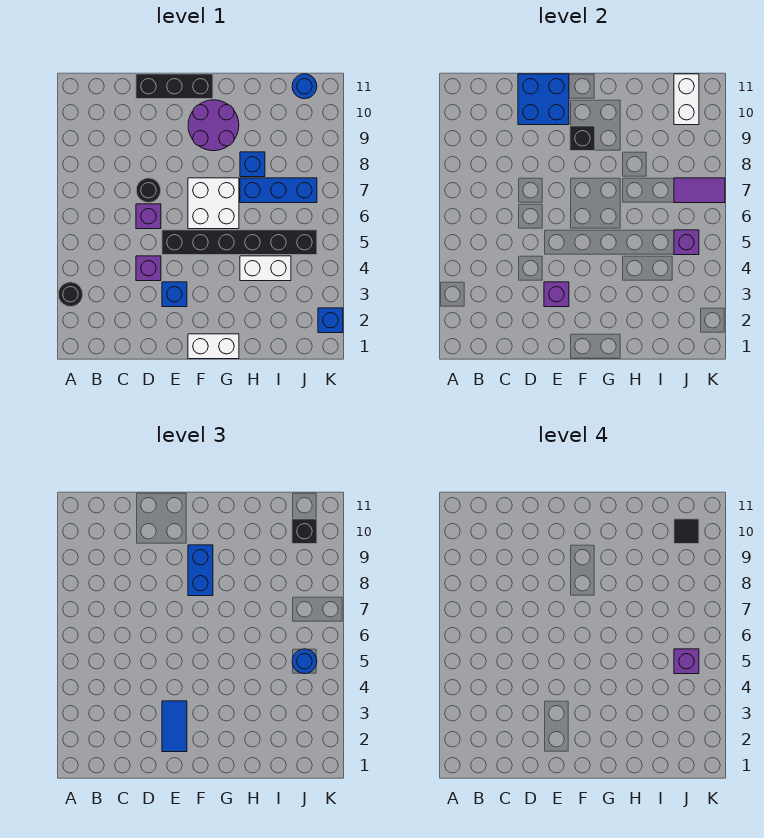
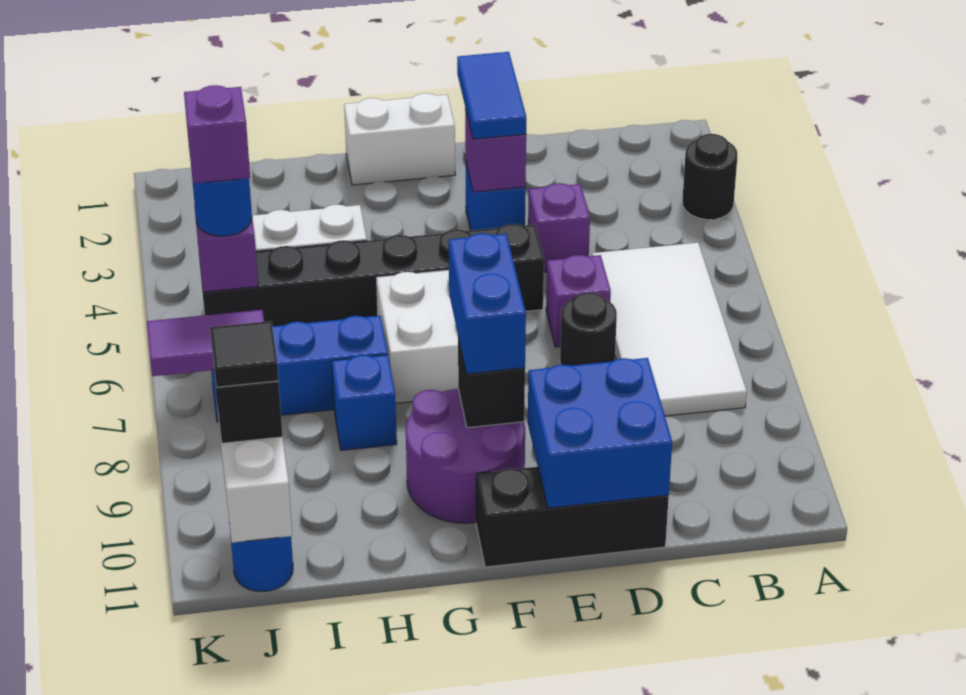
none -> white 2x4 tile [592,243,747,416]
blue 1x1 brick [318,308,343,333] -> none

